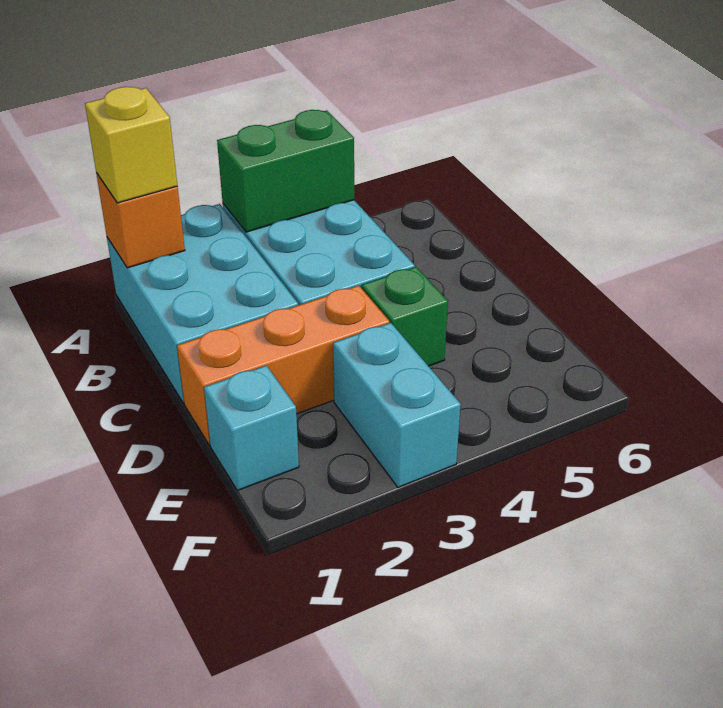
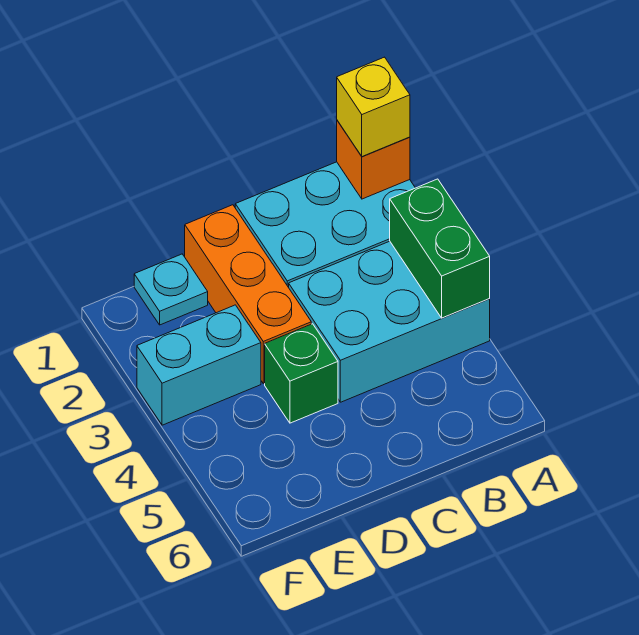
cyan 1x1 brick [204,366,299,490] -> cyan 1x1 plate [134,254,208,325]

